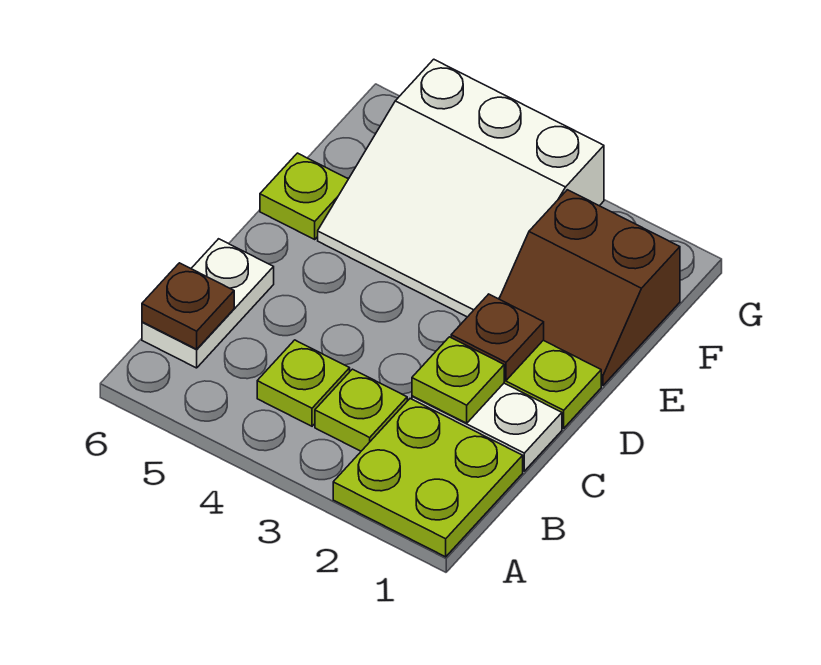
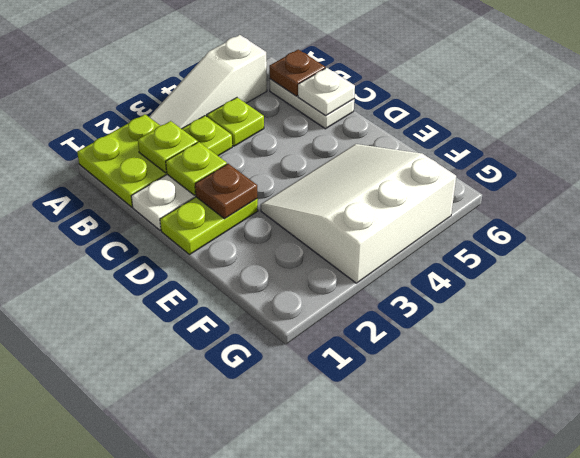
none -> white 1x3 slope [149,35,267,129]
none -> white 1x1 plate [298,68,355,115]
brown 2x2 slope [499,190,680,385] -> none
lime 1x1 plate [260,153,348,239] -> lime 1x1 plate moved to [138,121,198,173]

